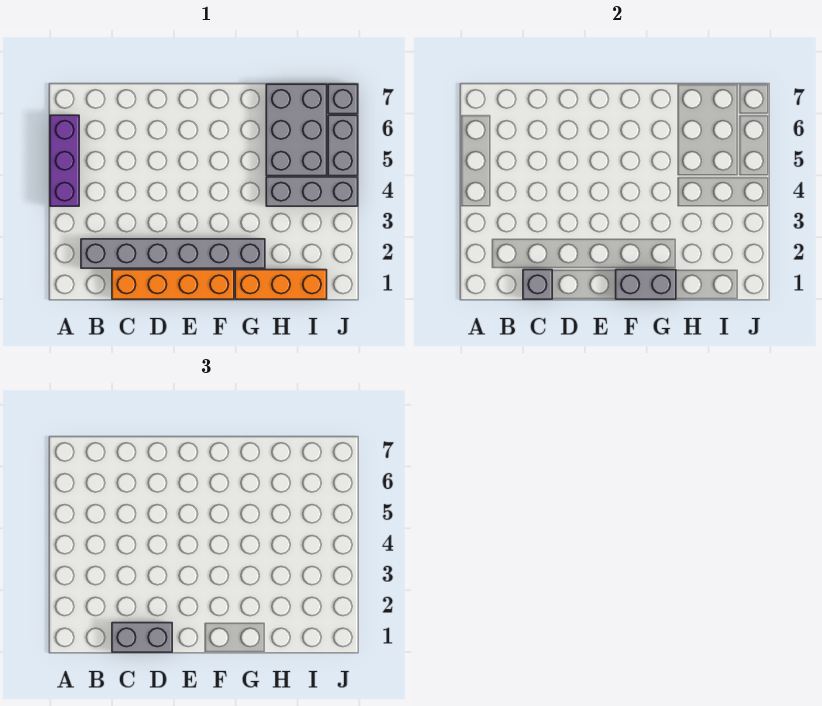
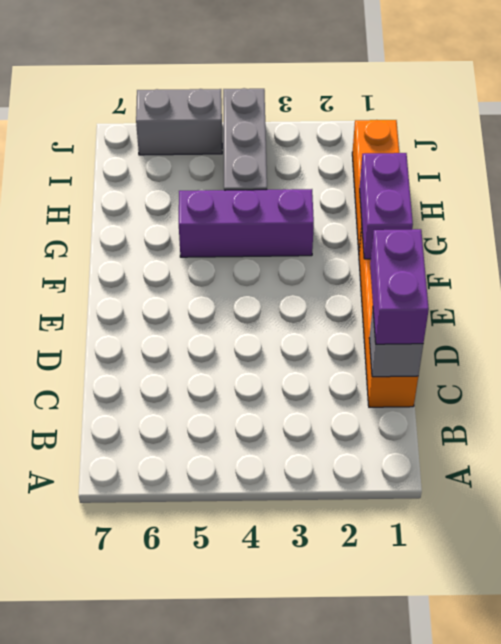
purple 1x3 brick [50,115,79,206] -> purple 1x3 brick moved to [179,189,314,257]
grey 1x6 brick [81,239,265,268] -> none
grey 1x2 brick [112,623,172,652] -> purple 1x2 brick [370,229,429,344]
grey 1x2 brick [616,270,676,299] -> purple 1x2 brick [360,153,413,259]
grey 2x3 brick [266,84,327,176] -> none
grey 1x1 brick [328,84,358,114] -> none

